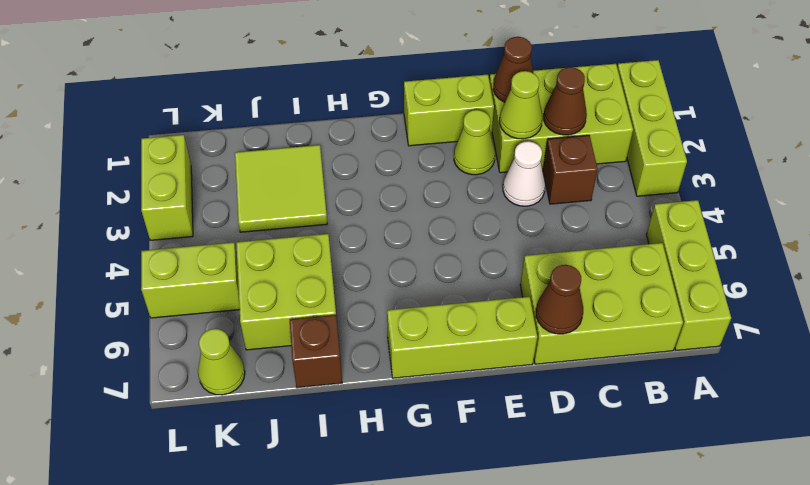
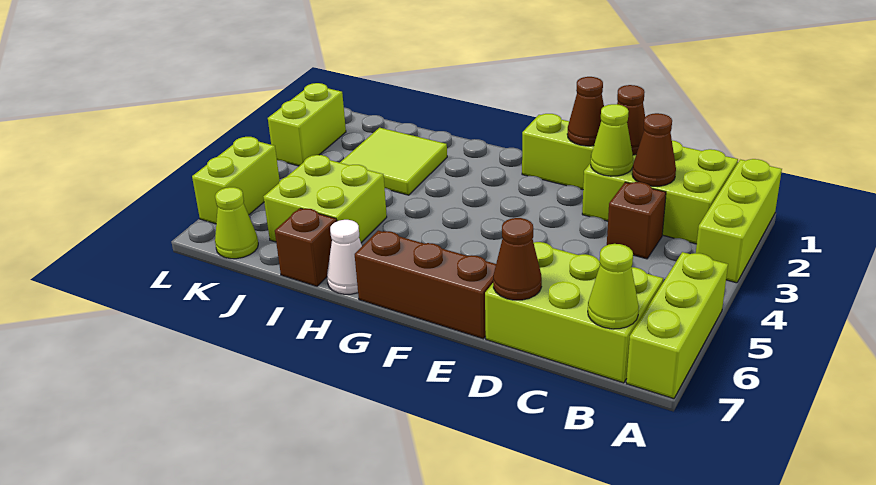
white 1x1 cone [503,141,545,206] -> white 1x1 cone moved to [327,220,362,294]
none -> brown 1x1 cone [567,77,604,146]
lime 1x1 cone [454,110,495,175] -> lime 1x1 cone moved to [588,244,639,329]
lime 1x3 brick [387,297,537,378] -> brown 1x3 brick [355,231,496,339]
lime 1x2 brick [141,242,240,318] -> lime 1x2 brick turned to [192,137,280,224]

